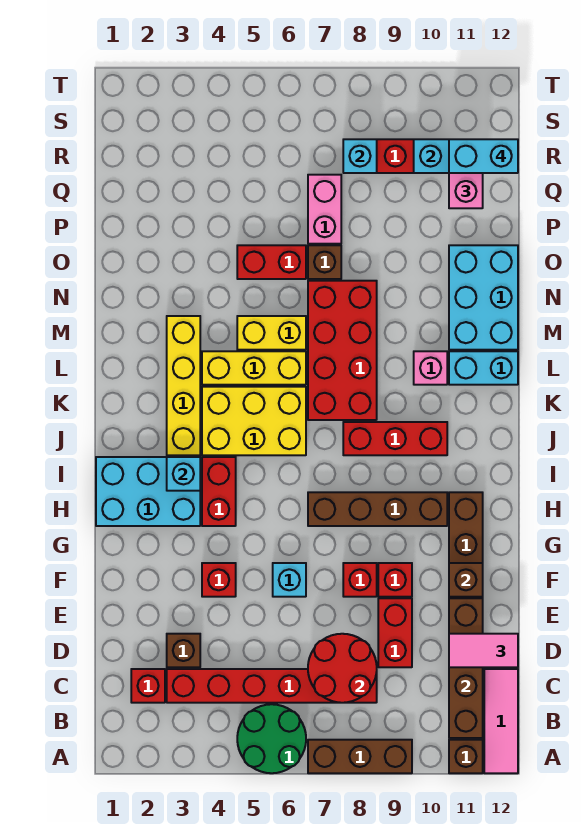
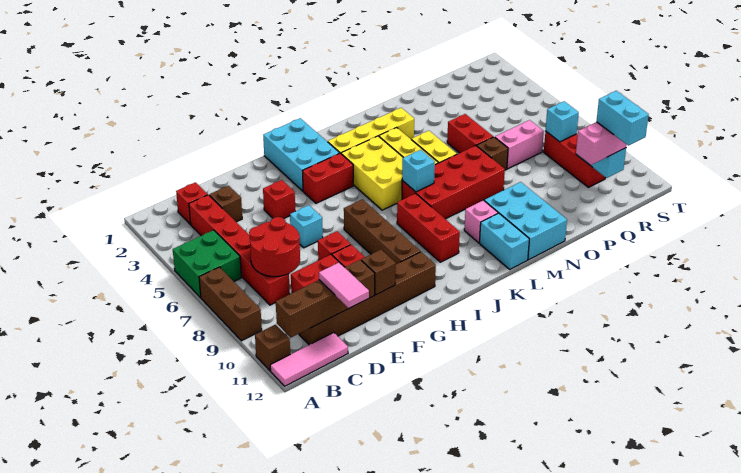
green 2x2 round brick [237,704,306,773] -> green 2x2 brick [173,230,241,297]
cyan 1x1 brick [167,457,200,491] -> cyan 1x1 brick moved to [402,150,435,192]
cyan 2x3 brick [449,245,518,350] -> cyan 2x3 brick turned to [484,182,567,260]

